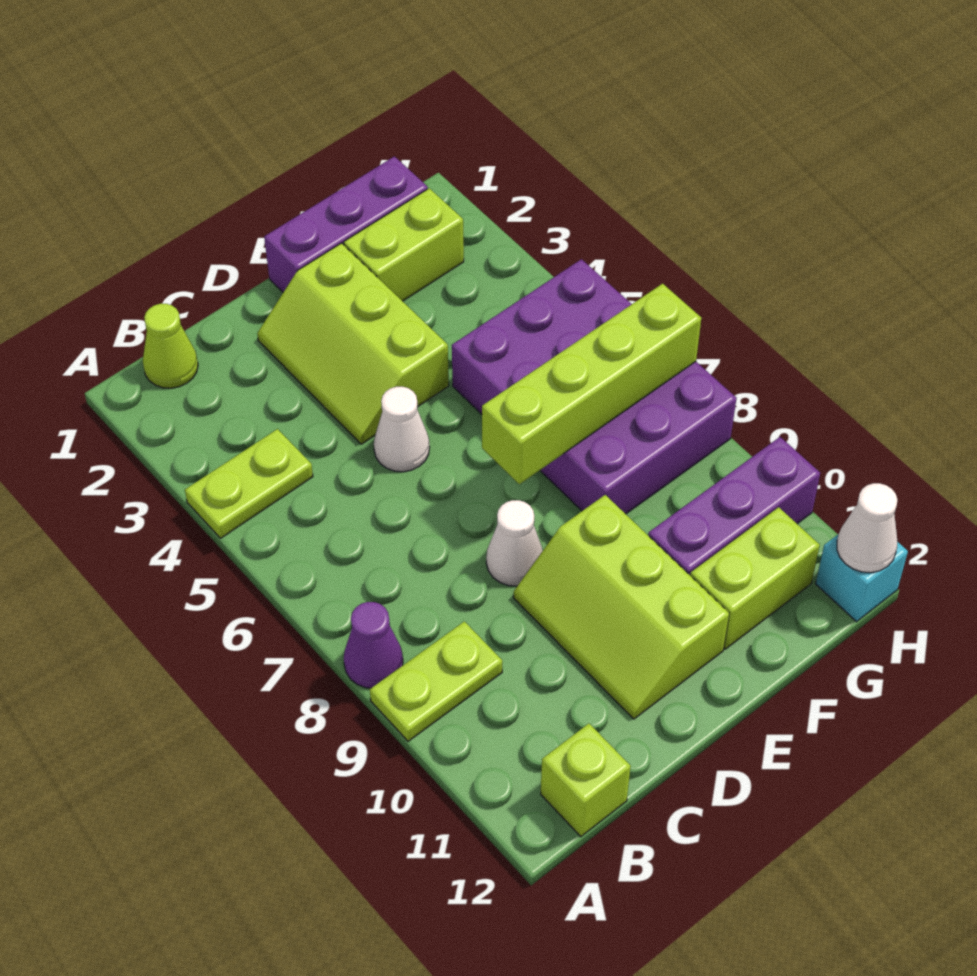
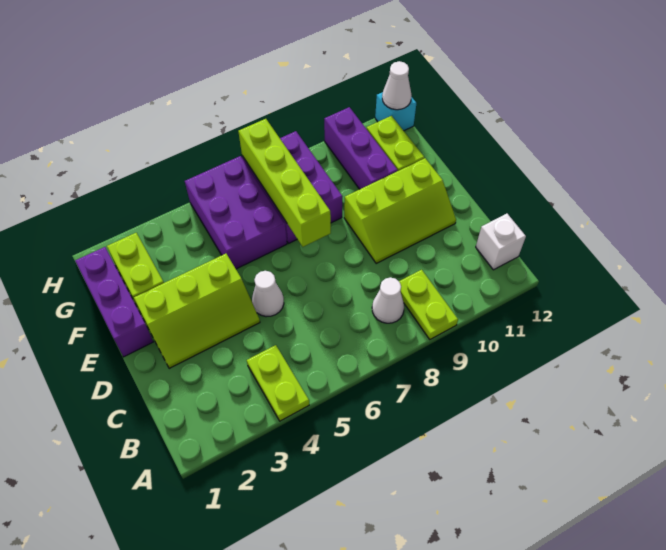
purple 1x1 cone [344,602,403,688] -> none
lime 1x1 cone [143,304,198,388] -> none
lime 1x1 brick [541,724,631,837] -> white 1x1 brick [476,214,526,270]
white 1x1 cone [486,500,543,586] -> white 1x1 cone moved to [372,277,404,323]

